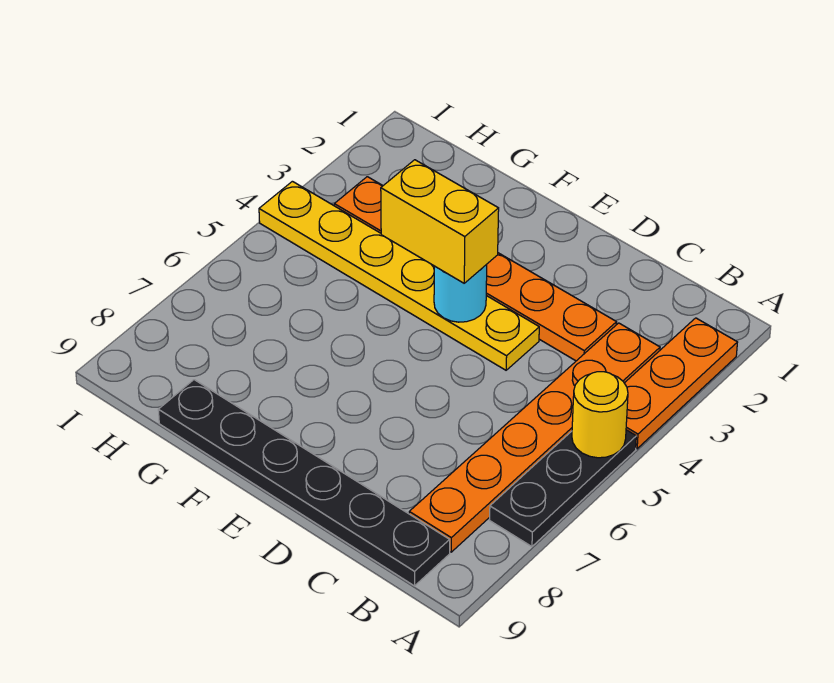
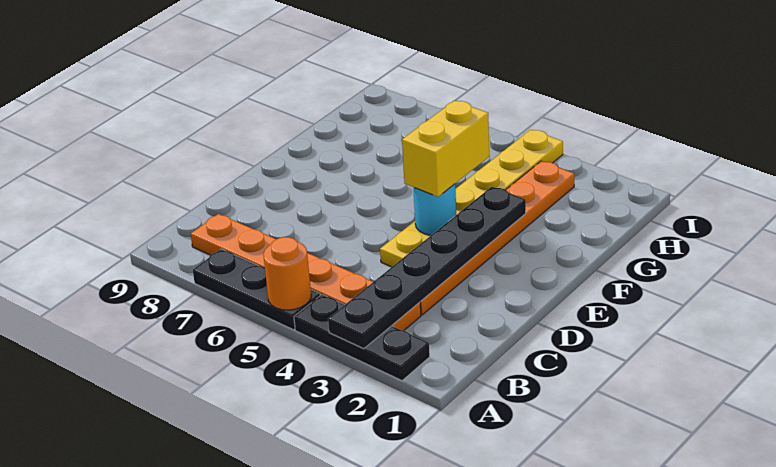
orange 1x3 plate [625,318,738,449] -> black 1x3 plate [294,295,430,381]
yellow 1x1 round brick [572,372,628,458] -> orange 1x1 round brick [263,237,311,310]
black 1x6 plate [158,380,450,586] -> black 1x6 plate moved to [328,187,526,349]

